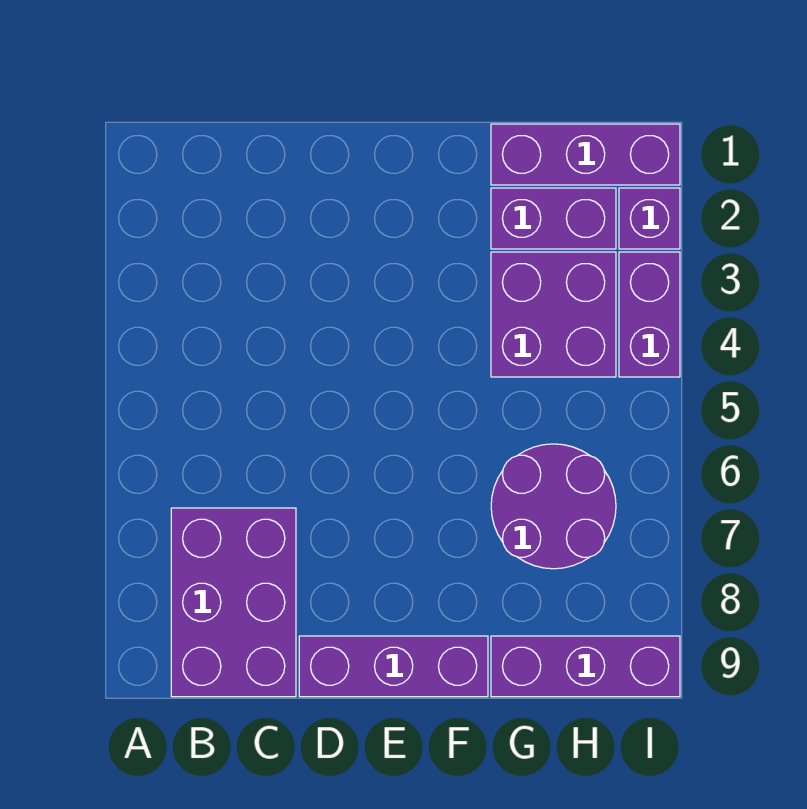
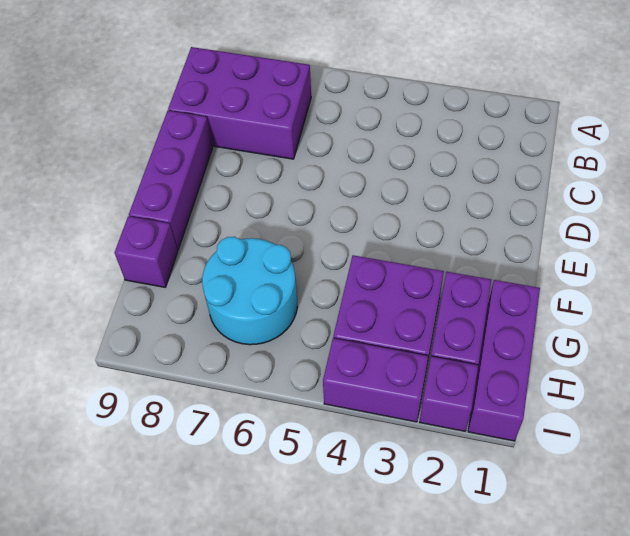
purple 2x2 round brick [491,444,616,569] -> cyan 2x2 round brick [202,237,297,345]
purple 1x3 brick [491,636,680,697] -> purple 1x1 brick [115,216,178,287]

